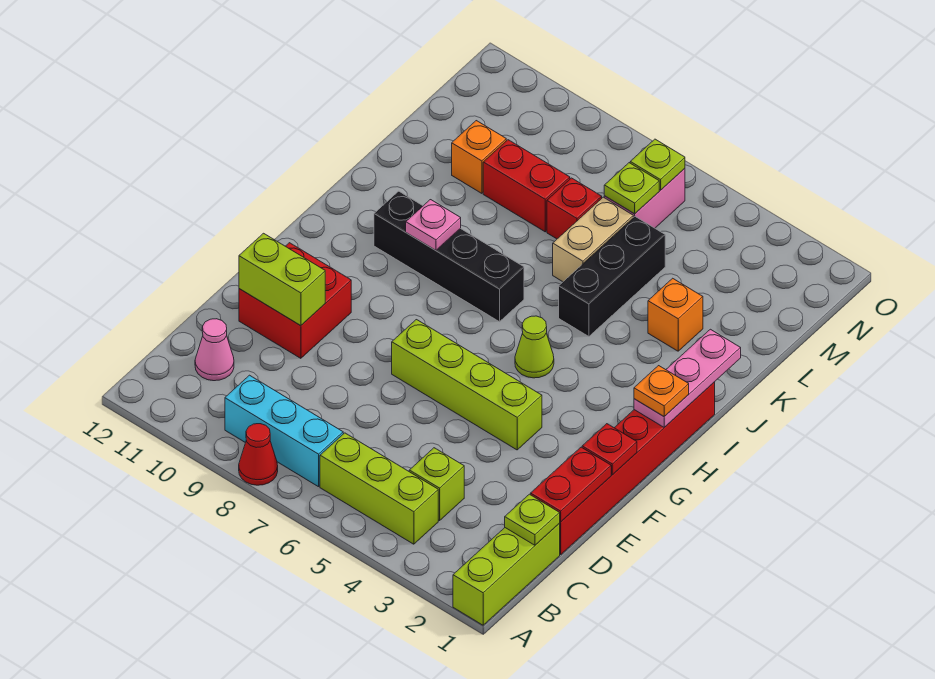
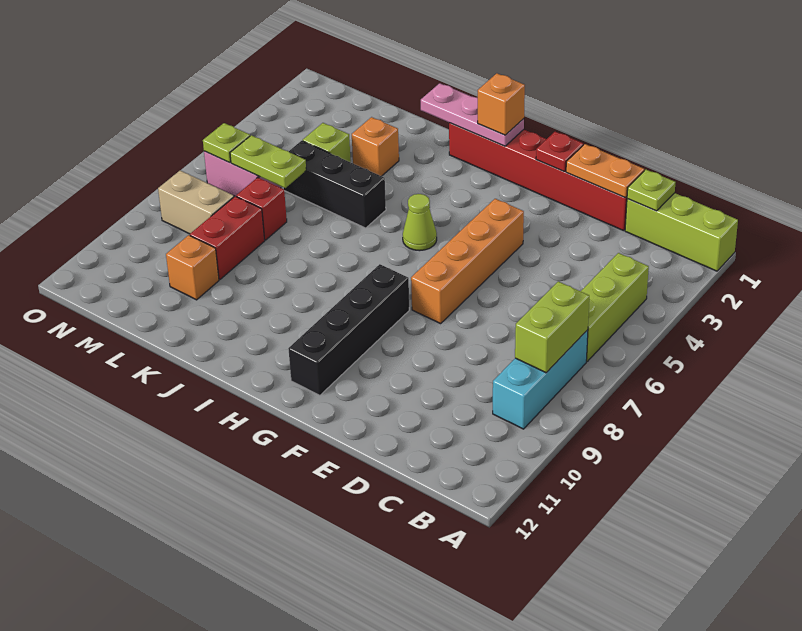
red 1x1 cone [239,424,278,485] -> none
lime 1x1 brick [409,448,464,521] -> lime 1x1 brick moved to [303,123,351,162]
pink 1x1 cone [195,319,234,381] -> none
red 1x2 plate [531,447,611,522] -> orange 1x2 plate [566,144,644,198]
red 2x2 brick [239,243,351,358] -> none
lime 1x2 brick [239,233,325,326] -> lime 1x2 brick moved to [515,281,589,373]
lime 1x4 brick [392,320,542,450] -> orange 1x4 brick [411,199,524,324]
orange 1x1 plate [634,366,689,416] -> orange 1x1 brick [478,73,525,135]
black 1x4 brick [374,191,524,322] -> black 1x4 brick moved to [288,264,409,395]
pink 1x1 plate [406,200,461,250] -> none
tan 1x2 brick [553,197,633,282] -> tan 1x2 brick moved to [158,170,234,234]
lime 1x1 plate [604,163,659,214] -> lime 1x2 plate [230,135,306,188]

